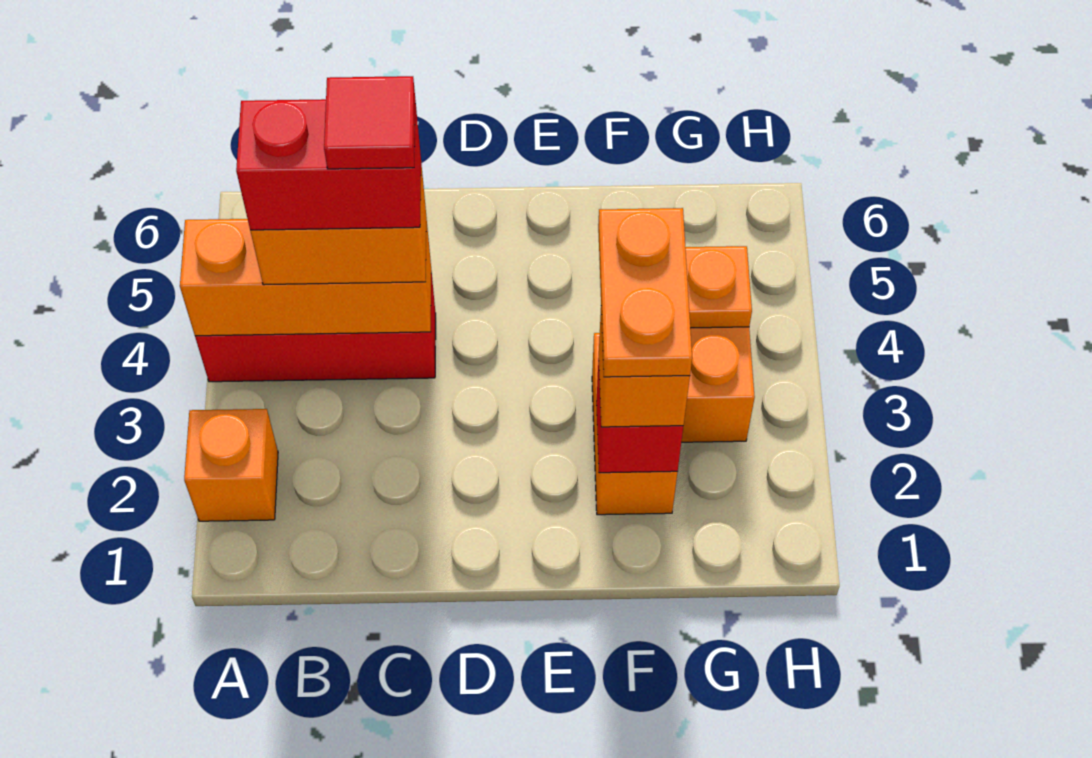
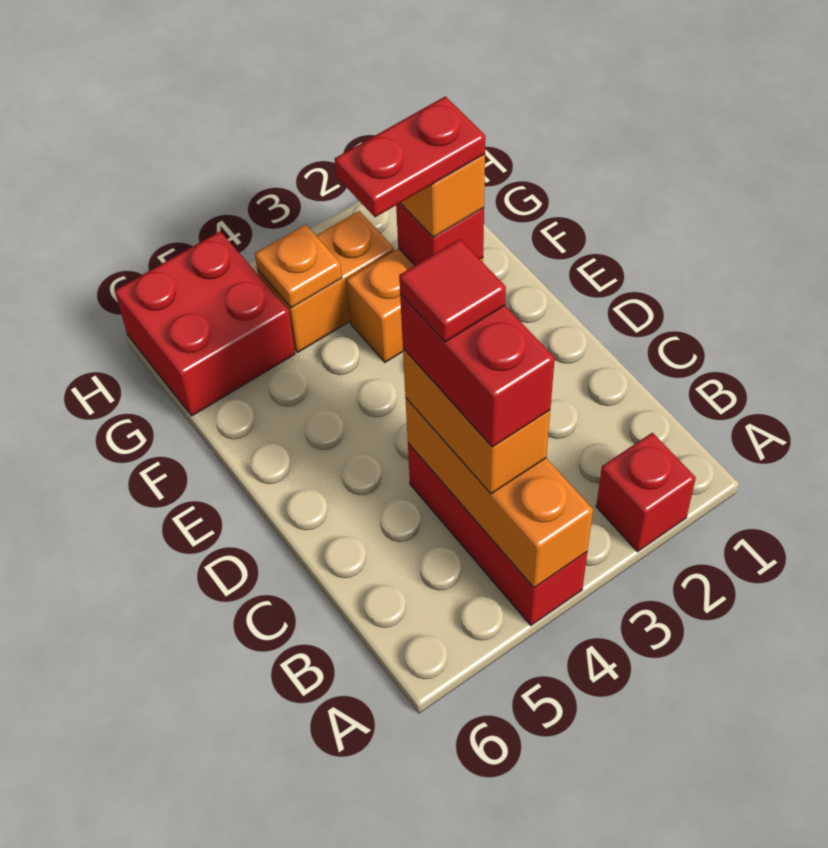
orange 1x1 brick [184,409,278,521] -> red 1x1 brick [596,433,696,552]
orange 1x2 plate [598,208,692,377] -> red 1x2 plate [335,96,485,217]
none -> red 2x2 brick [115,231,295,416]

